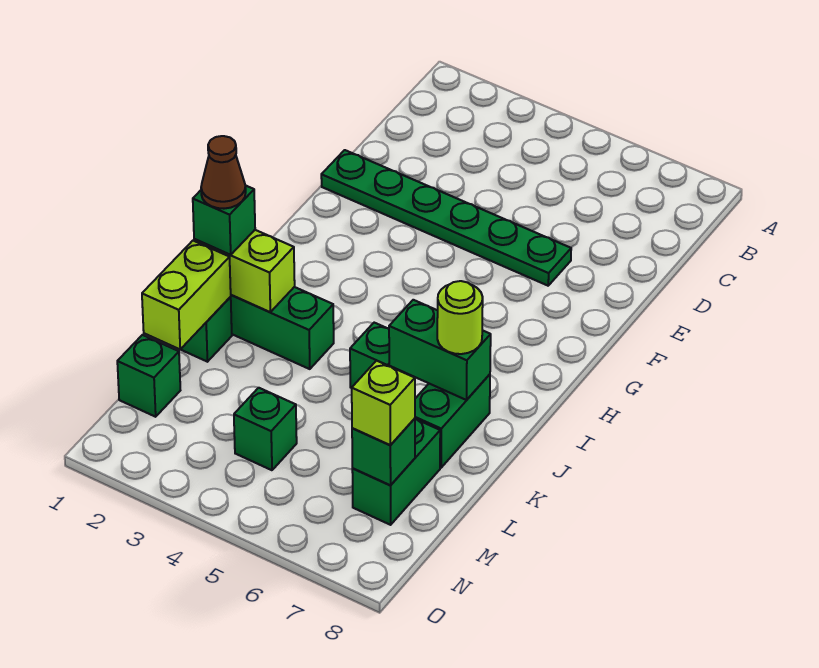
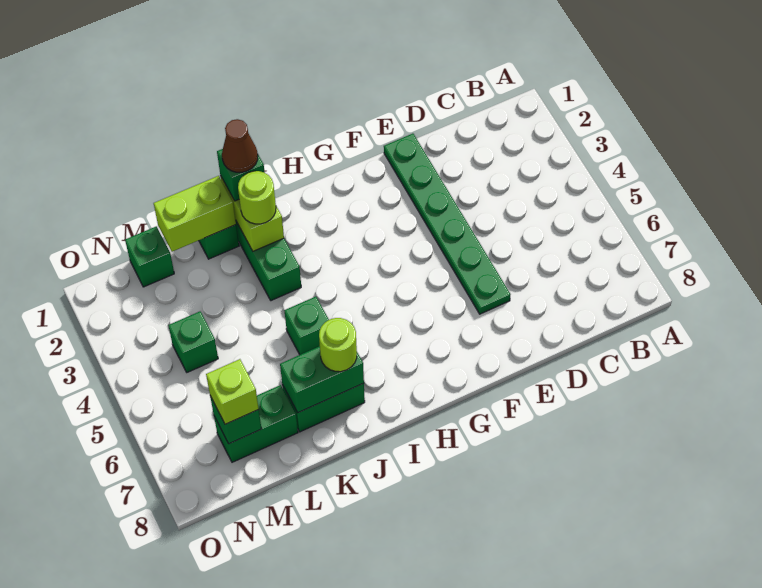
none -> lime 1x1 round brick [238,171,276,224]
green 1x2 brick [389,300,491,400] -> green 1x2 brick turned to [280,346,364,413]

